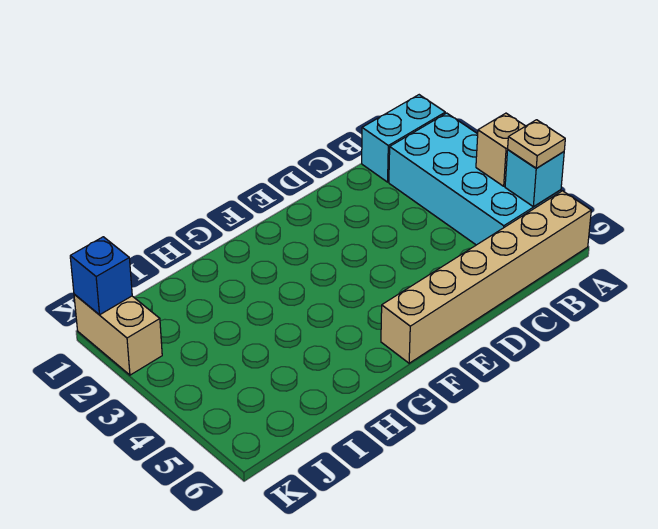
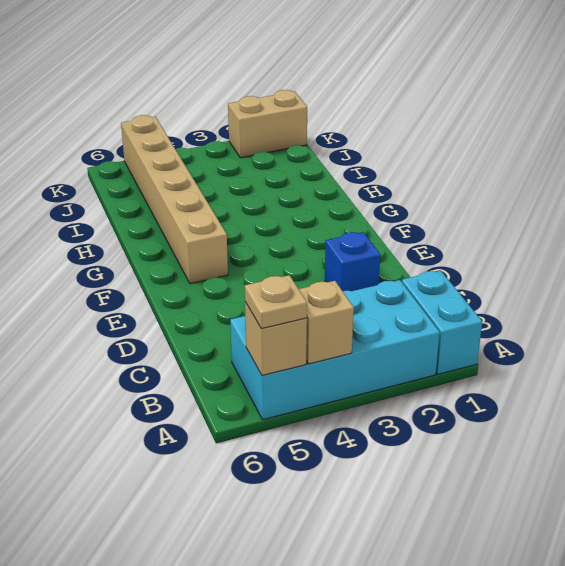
cyan 1x1 brick [505,150,564,207] -> tan 1x1 brick [245,302,307,375]
tan 1x6 brick [381,191,591,363] -> tan 1x6 brick moved to [121,115,228,284]
blue 1x1 brick [70,237,132,315] -> blue 1x1 brick moved to [325,232,380,291]

